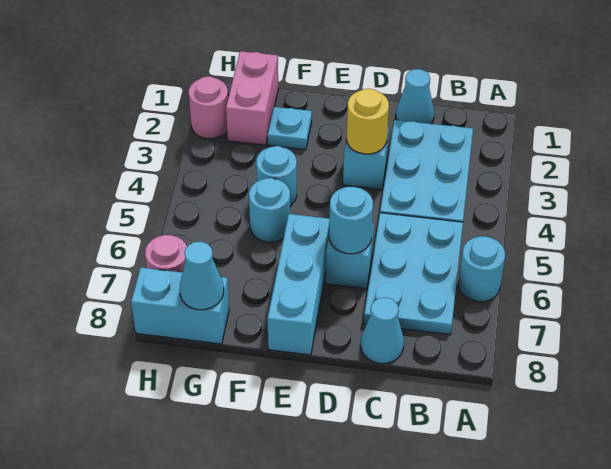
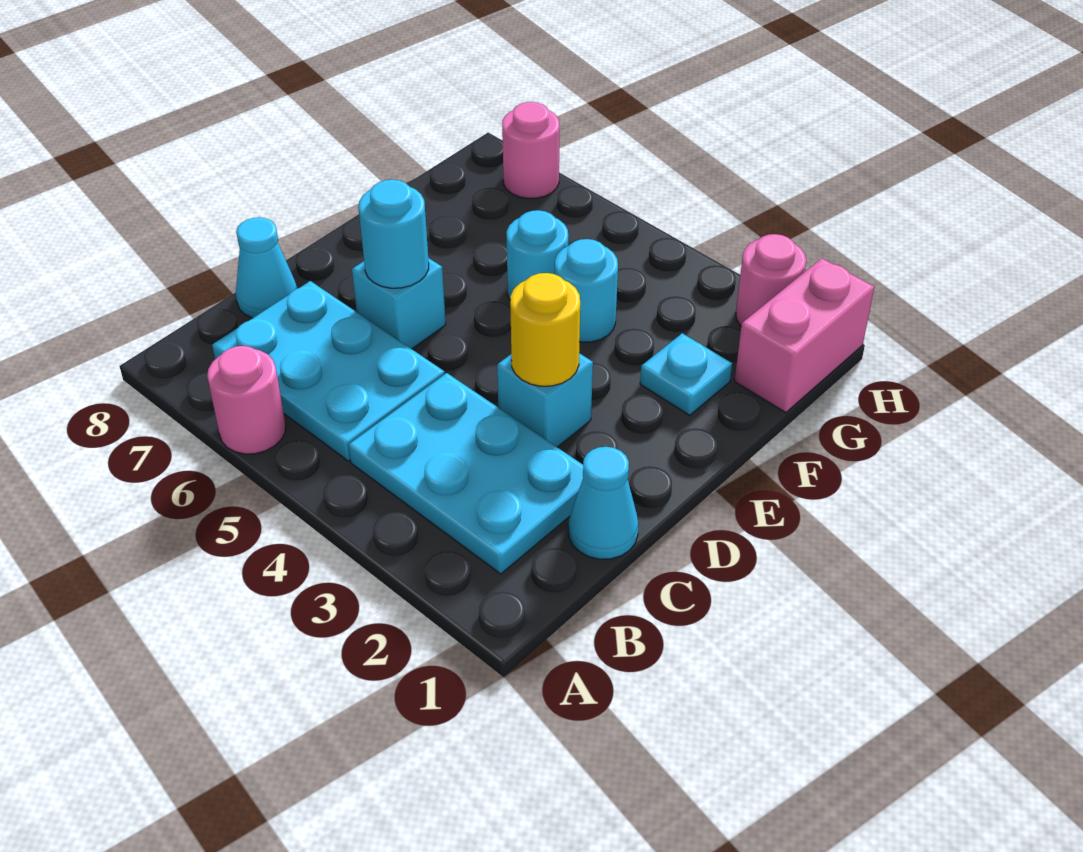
cyan 1x1 round brick [459,236,505,302] -> pink 1x1 round brick [207,346,286,454]
cyan 1x3 brick [267,214,330,355] -> none
pink 1x2 brick [226,51,278,145] -> pink 1x2 brick turned to [735,258,874,413]
cyan 1x2 brick [131,268,229,344] -> none
cyan 1x1 cone [180,242,224,310] -> none

